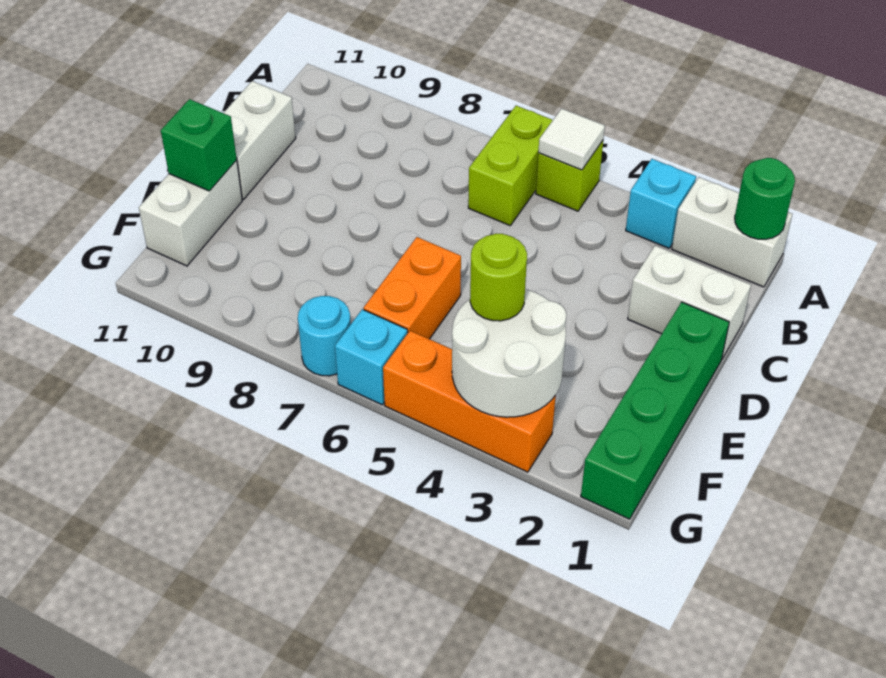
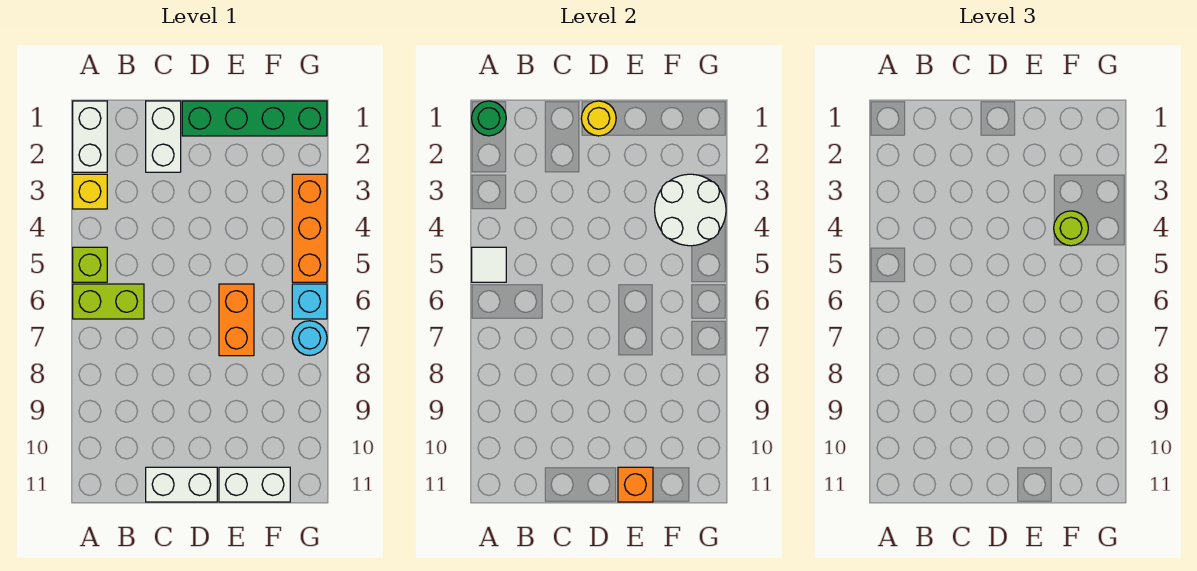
cyan 1x1 brick [626,159,696,248] -> yellow 1x1 brick [73,174,107,209]
none -> yellow 1x1 round brick [581,101,616,136]
orange 1x2 brick [364,237,461,339] -> orange 1x2 brick turned to [219,284,254,356]
green 1x1 brick [161,99,237,191] -> orange 1x1 brick [618,467,653,502]

